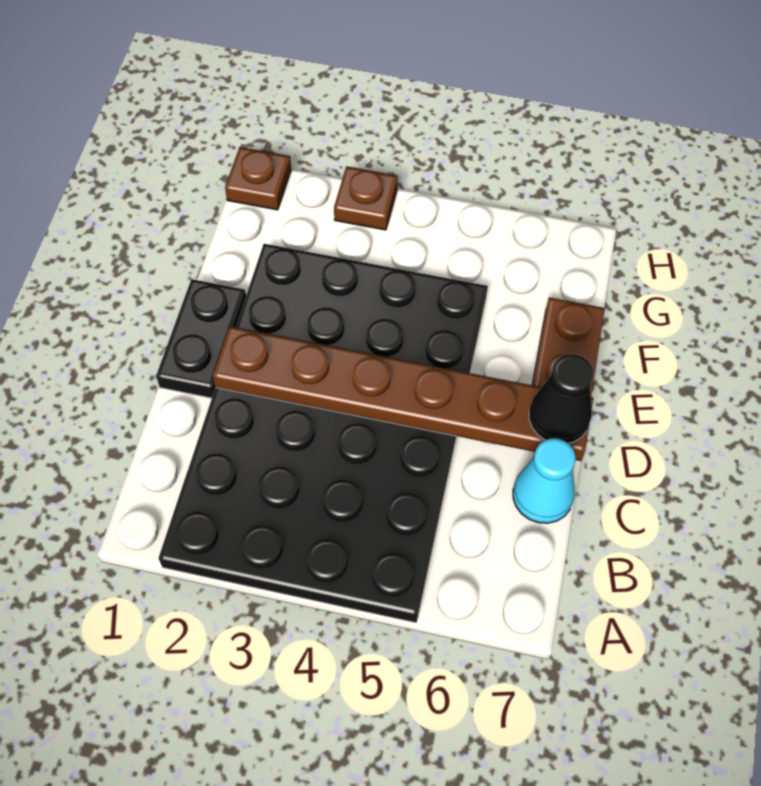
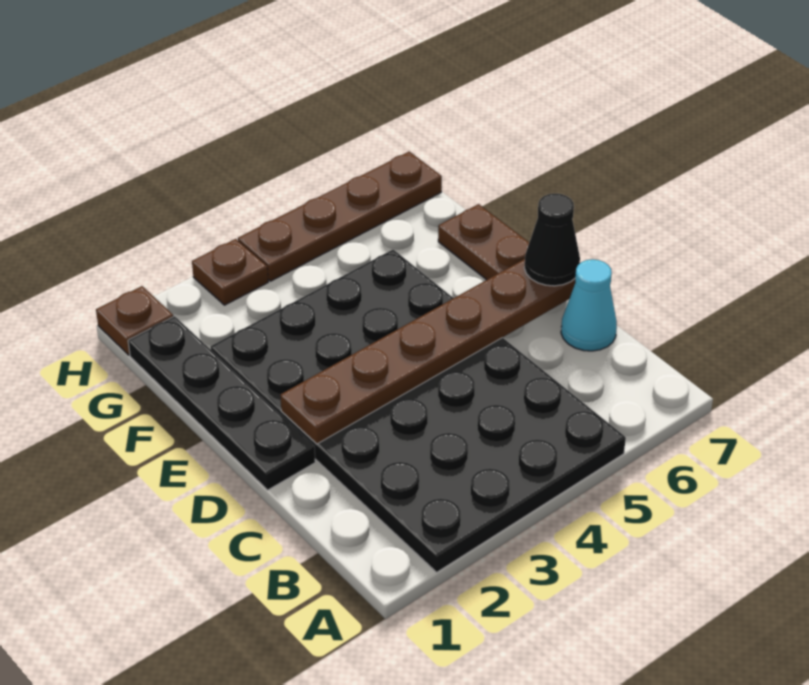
black 1x2 plate [156,279,246,398] -> black 1x4 plate [128,316,315,490]
none -> brown 1x4 plate [238,152,442,281]

